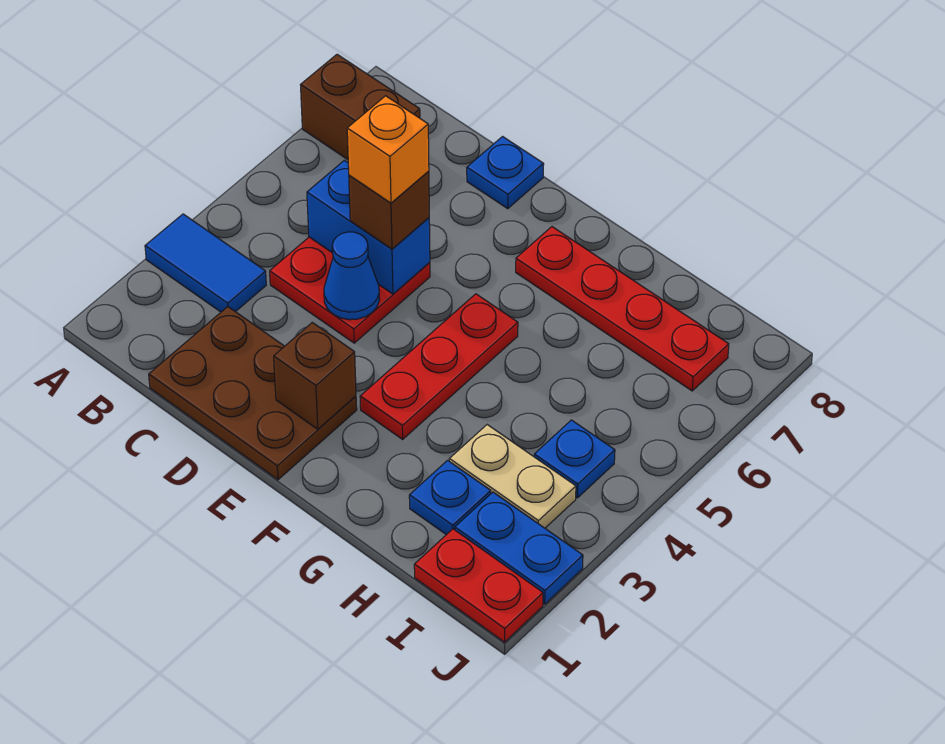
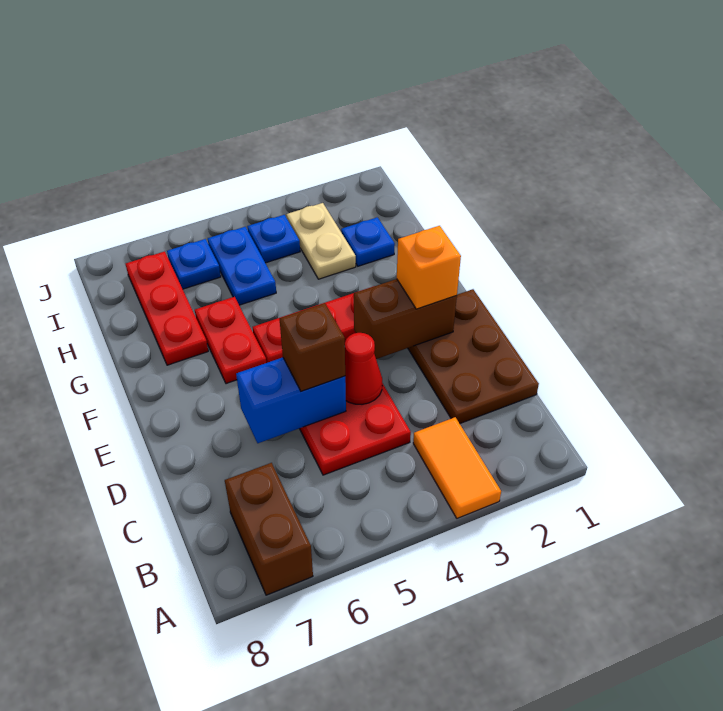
blue 1x2 tile [145,214,266,312] -> orange 1x2 tile [413,417,501,518]
blue 1x2 brick [307,160,430,294] -> blue 1x2 brick turned to [236,357,346,443]
blue 1x1 cone [324,232,380,320] -> red 1x1 cone [345,333,382,404]
orange 1x1 brick [347,96,429,203] -> orange 1x1 brick moved to [397,226,461,309]
blue 1x1 plate [467,137,544,209] -> blue 1x1 plate moved to [167,239,221,289]
brown 1x1 brick [274,322,356,429] -> brown 1x2 brick [354,279,457,359]
red 1x4 plate [516,227,729,391] -> red 1x3 plate [126,251,208,365]
red 1x2 plate [414,529,543,642] -> red 1x2 plate moved to [195,297,266,384]
blue 1x2 plate [455,492,583,604] -> blue 1x2 plate moved to [208,227,276,305]

